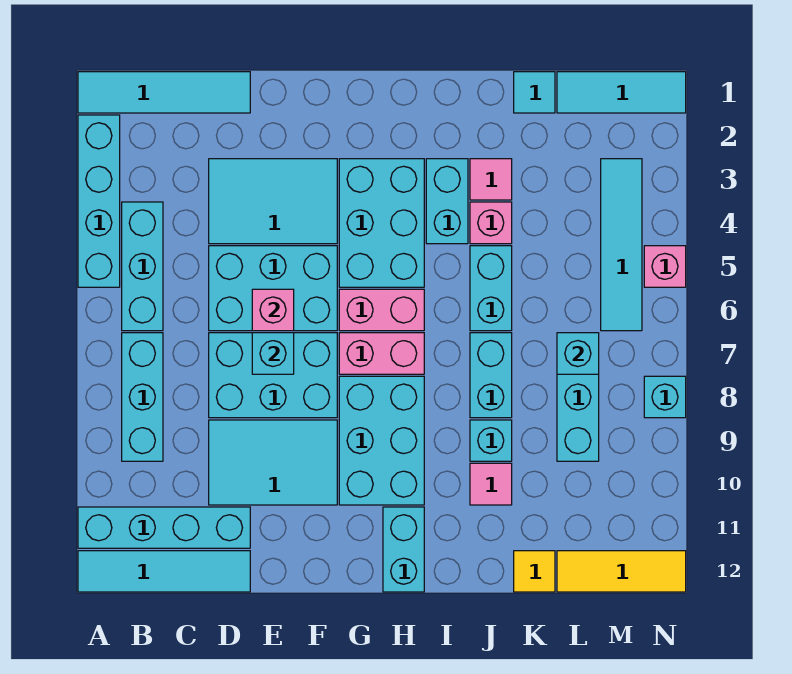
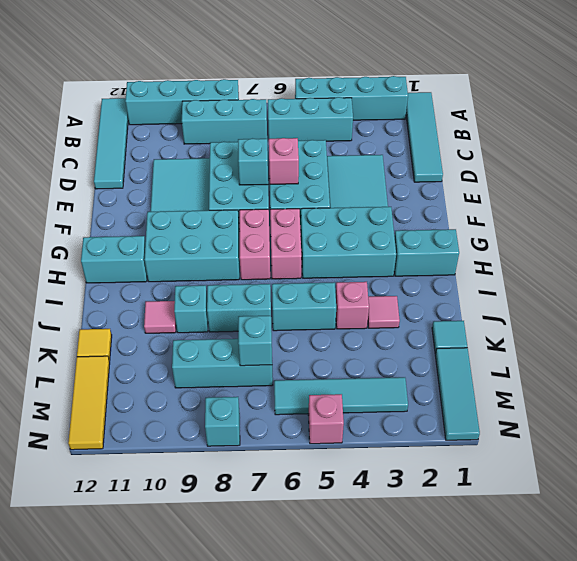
cyan 1x4 brick [78,507,250,548] -> cyan 1x4 brick turned to [125,79,239,125]
cyan 1x2 brick [426,159,468,244] -> cyan 1x2 brick moved to [394,229,459,276]

